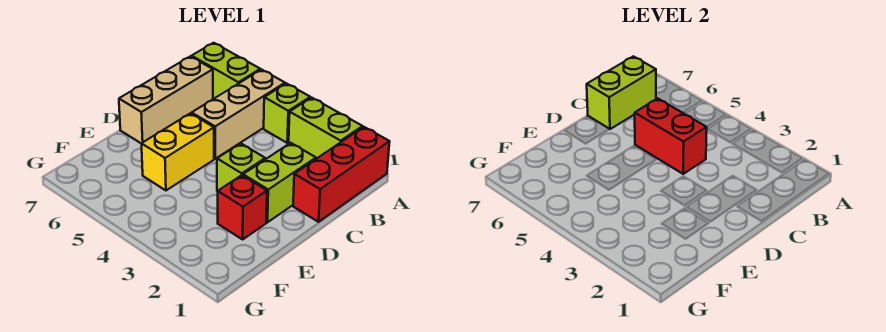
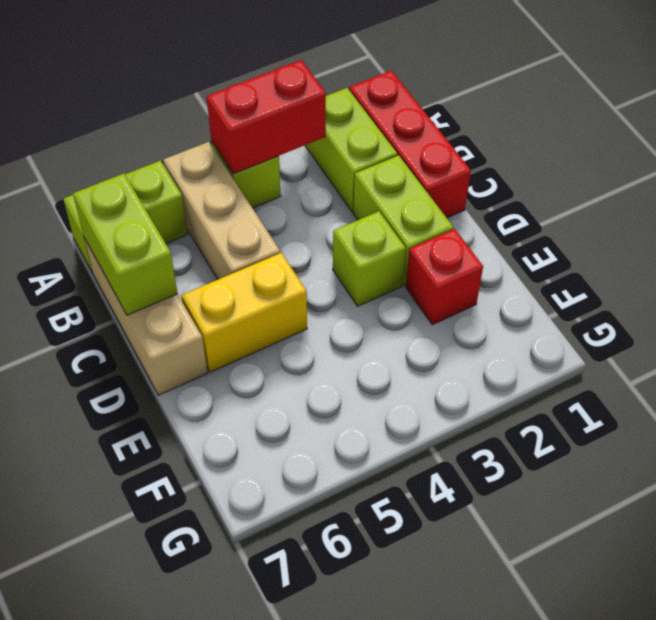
lime 1x2 brick [289,98,363,159] -> lime 1x2 brick turned to [305,88,397,212]
red 1x2 brick [635,98,707,174] -> red 1x2 brick moved to [207,60,326,174]
yellow 1x2 brick [141,113,214,190] -> yellow 1x2 brick turned to [181,253,307,372]

